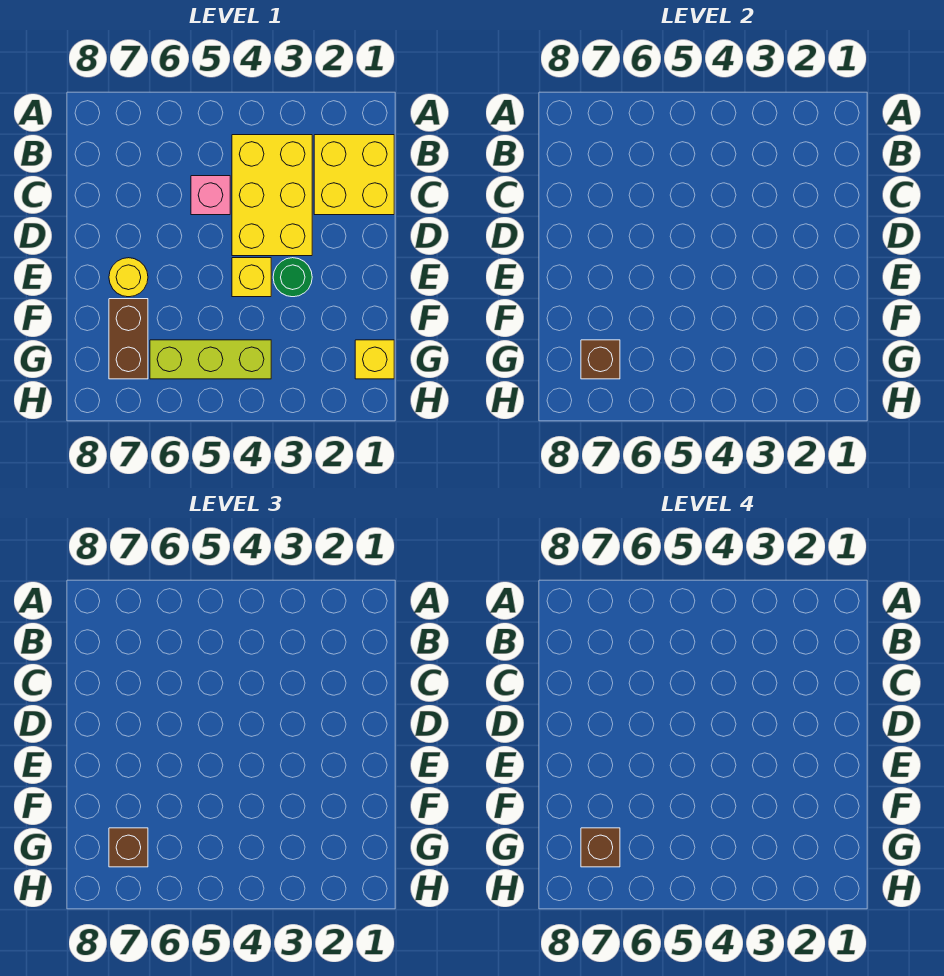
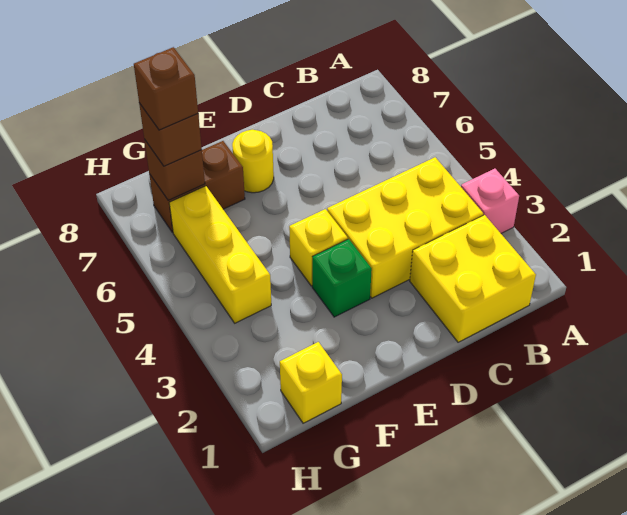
pink 1x1 brick [191,176,230,215] -> pink 1x1 brick moved to [461,169,519,233]
green 1x1 round brick [273,258,312,297] -> green 1x1 brick [312,239,372,317]
lime 1x3 brick [150,340,271,379] -> yellow 1x3 brick [169,186,271,323]

